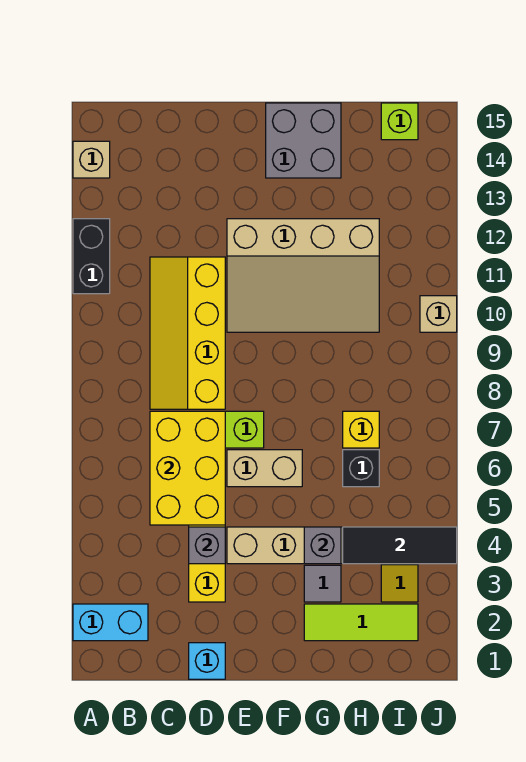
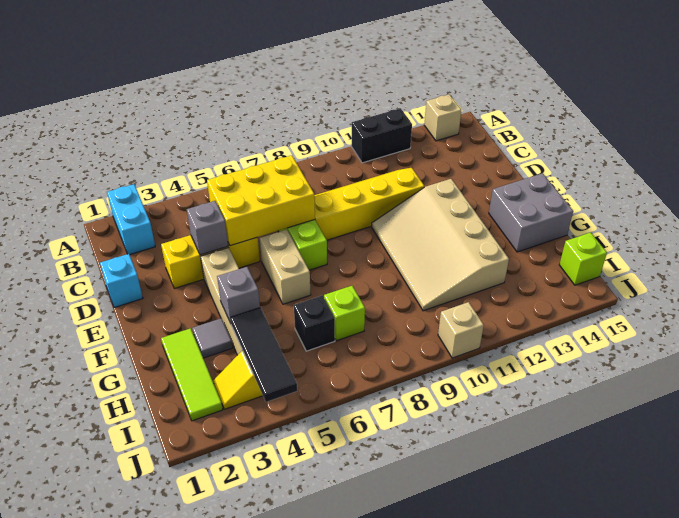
yellow 1x1 brick [343,411,379,448] -> lime 1x1 brick [324,286,365,341]

